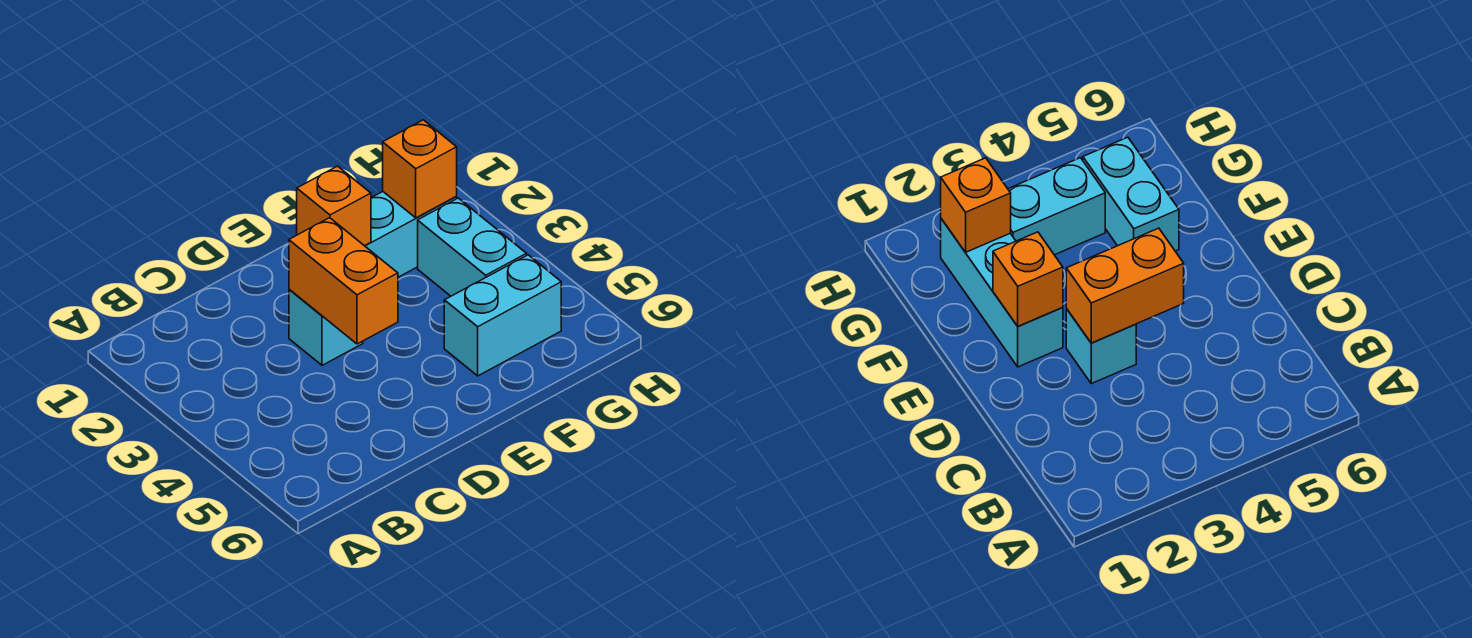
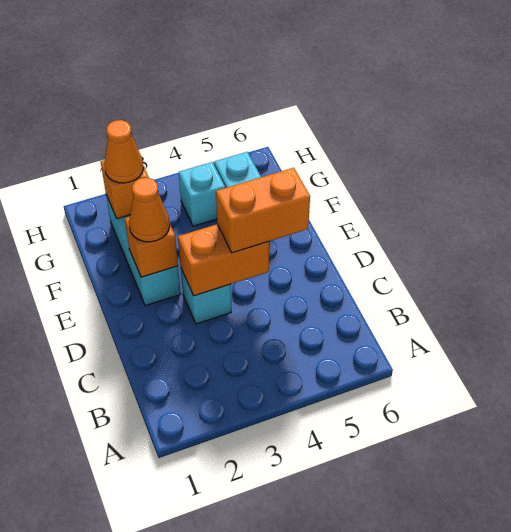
none -> orange 1x2 brick [216,168,310,253]
none -> orange 1x1 cone [129,178,170,242]
none -> orange 1x1 cone [104,120,144,183]
cyan 1x2 brick [418,198,527,296] -> cyan 1x1 brick [179,162,225,226]

